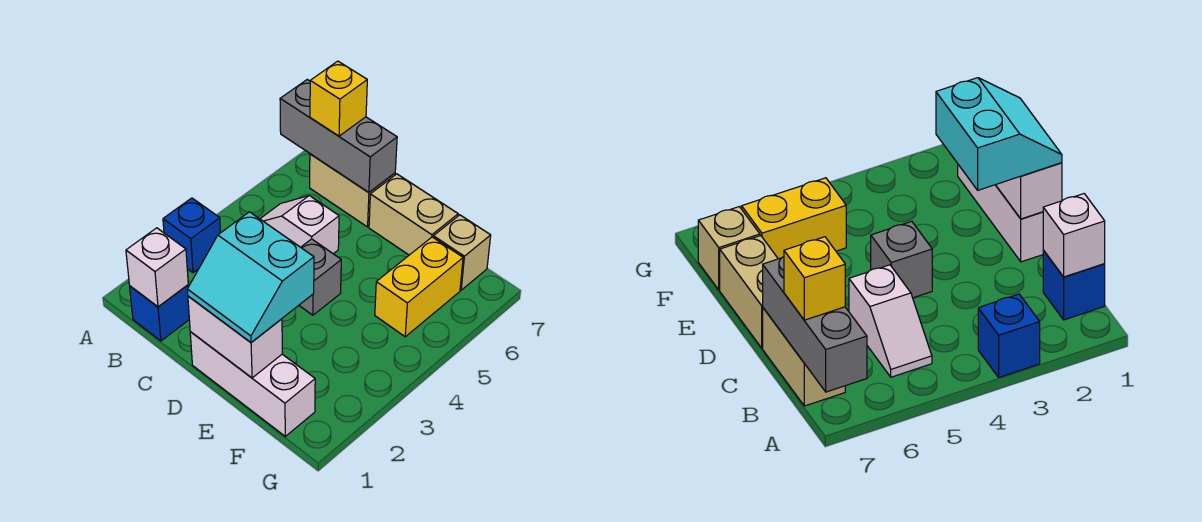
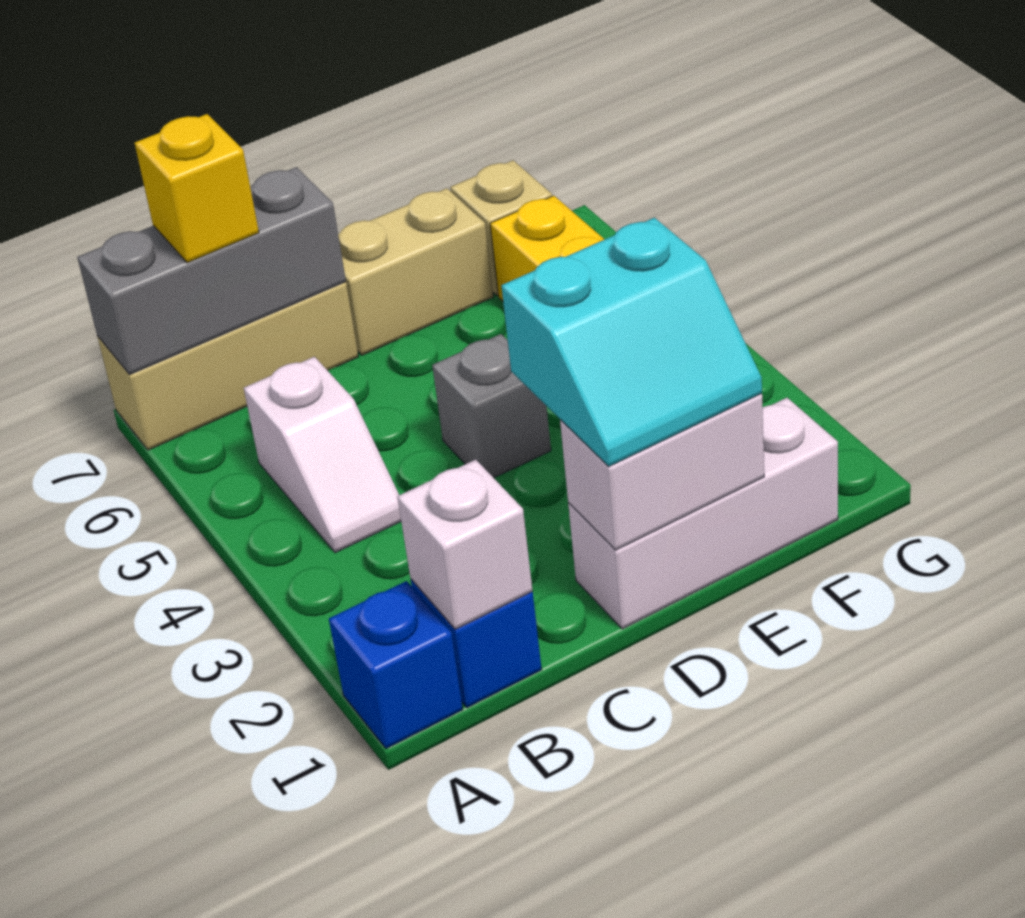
blue 1x1 brick [163,198,221,273] -> blue 1x1 brick moved to [329,581,463,749]
white 1x2 slope [260,196,339,254] -> white 1x2 slope turned to [244,357,401,553]
tan 1x2 brick [310,154,395,227] -> tan 1x3 brick [97,282,358,450]

